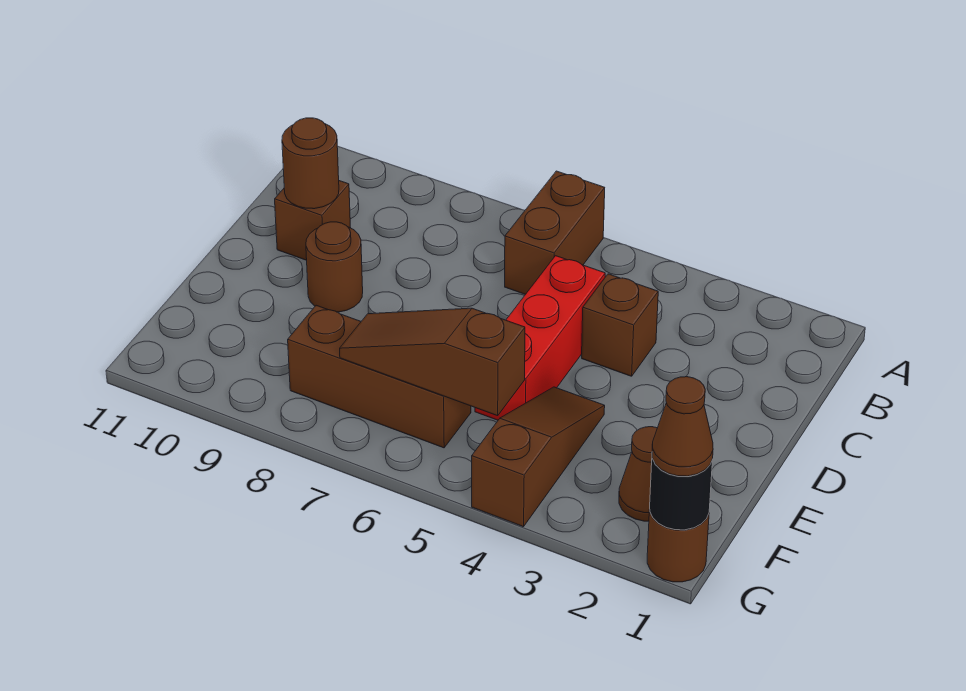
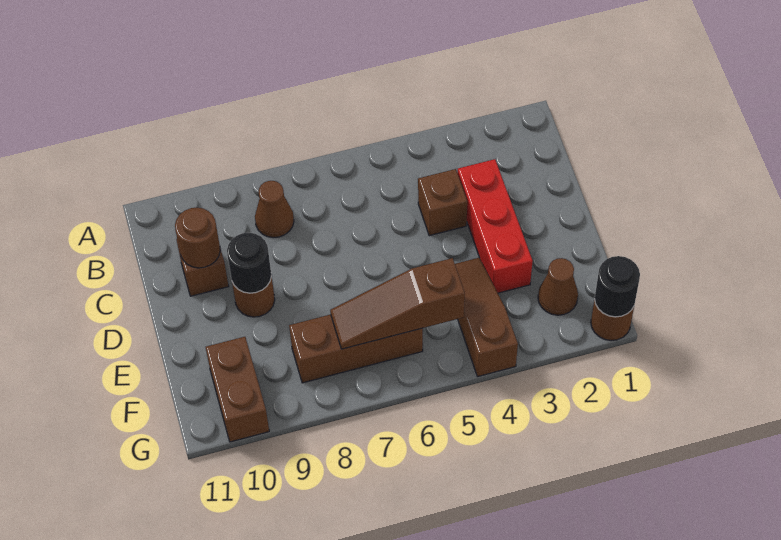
brown 1x2 brick [505,171,605,294] -> brown 1x2 brick moved to [206,337,269,442]
red 1x3 brick [475,256,605,420] -> red 1x3 brick moved to [457,159,533,293]
none -> black 1x1 round brick [227,233,271,293]
brown 1x1 cone [652,377,713,476] -> brown 1x1 cone moved to [255,181,294,238]

